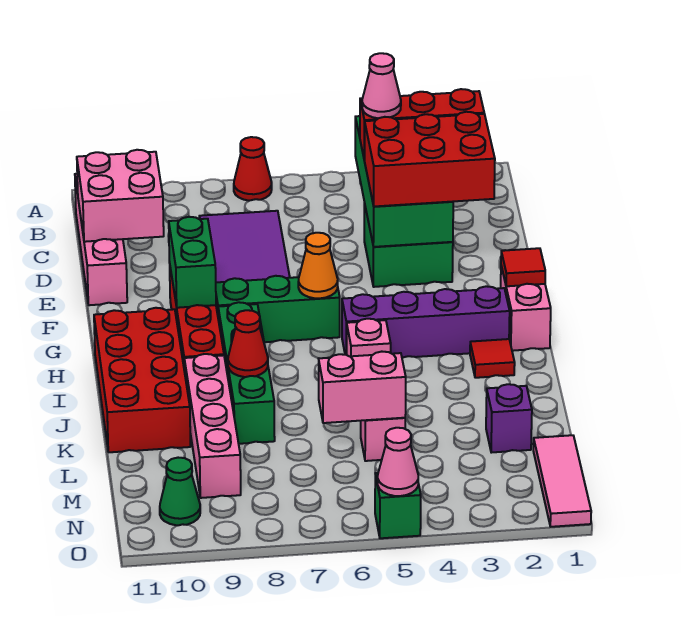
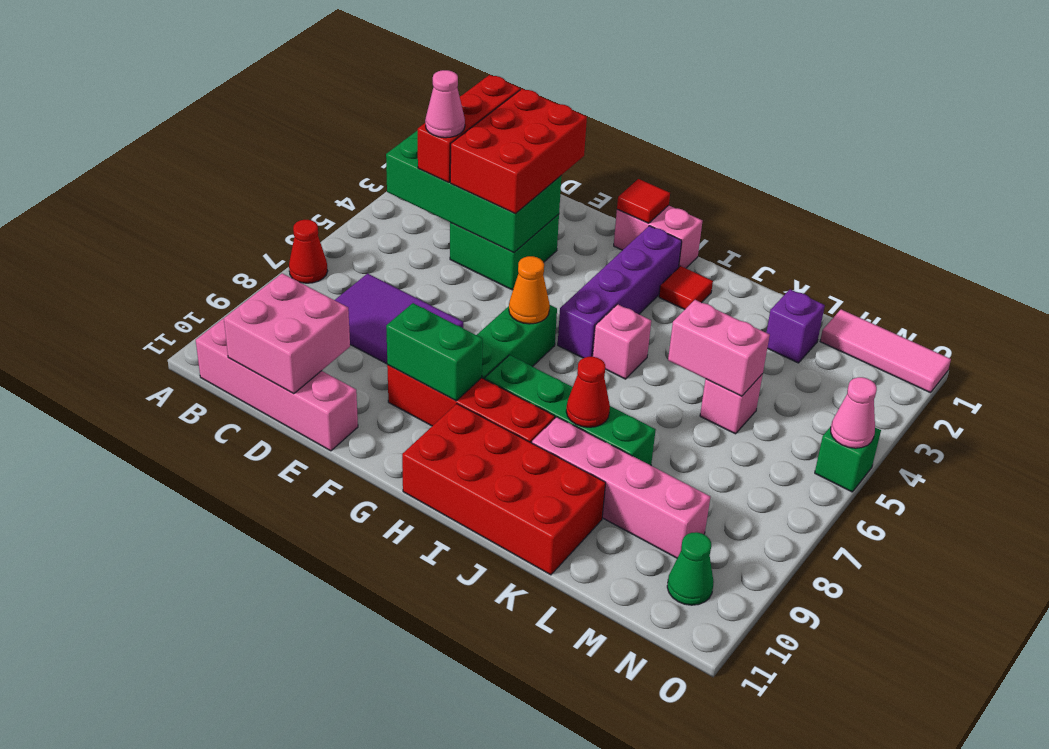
pink 1x2 brick [319,352,406,423] -> pink 1x2 brick turned to [668,300,770,396]

